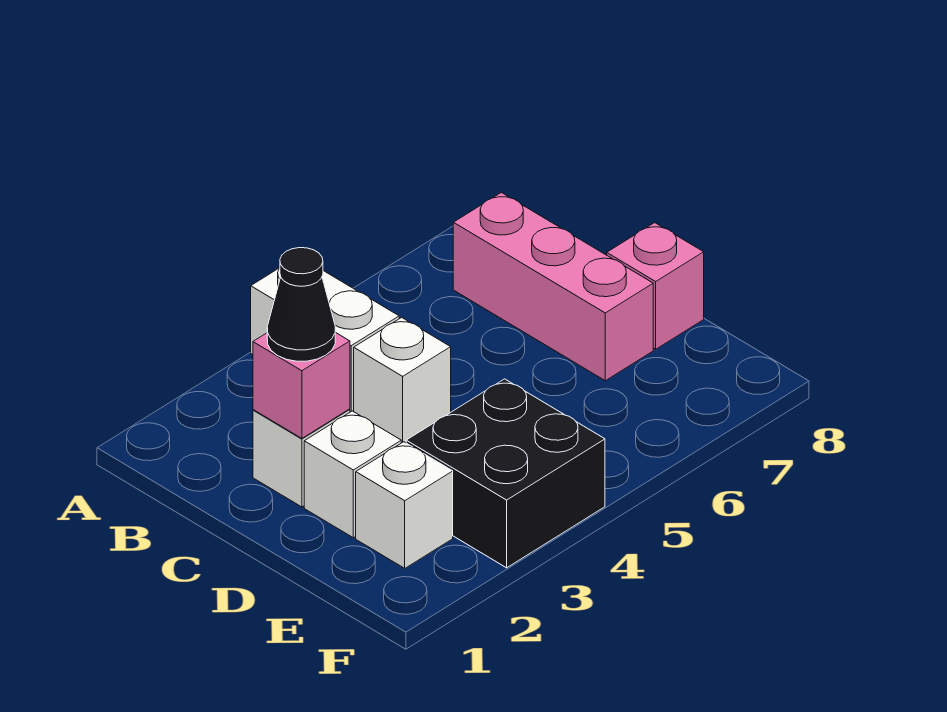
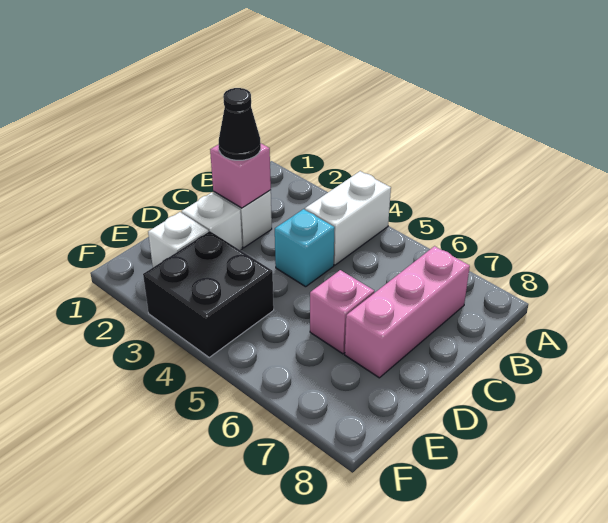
white 1x1 brick [354,317,451,443] -> cyan 1x1 brick [275,209,335,287]
pink 1x1 brick [607,223,704,349] -> pink 1x1 brick moved to [310,270,374,354]

